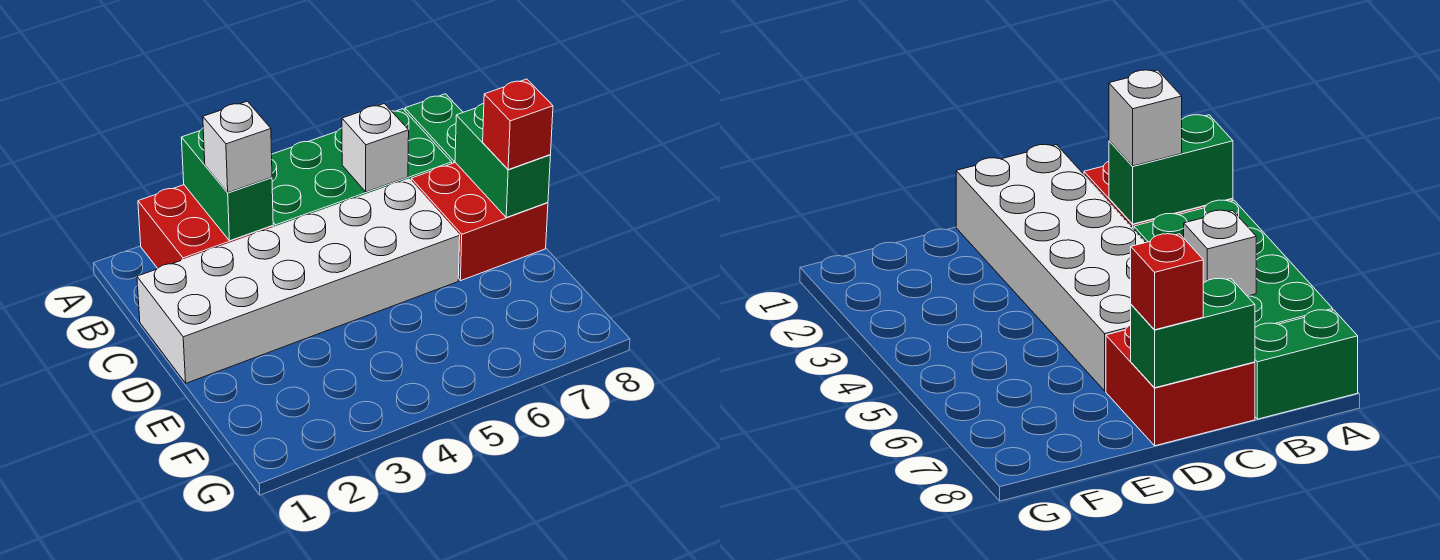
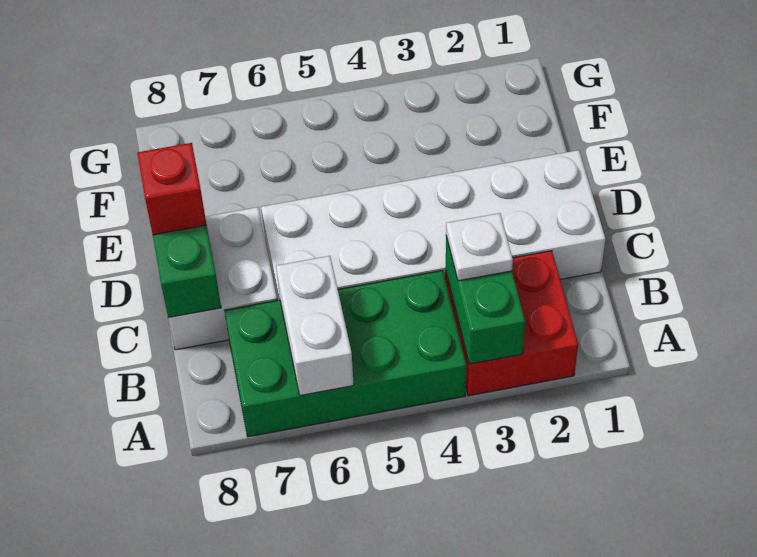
green 1x2 brick [405,94,463,163] -> none
white 1x1 brick [203,101,272,193] -> white 1x1 plate [446,213,513,281]
white 1x1 brick [342,104,409,192] -> white 1x2 brick [276,256,354,396]
red 2x2 brick [411,163,548,281] -> white 2x2 brick [168,207,277,350]

